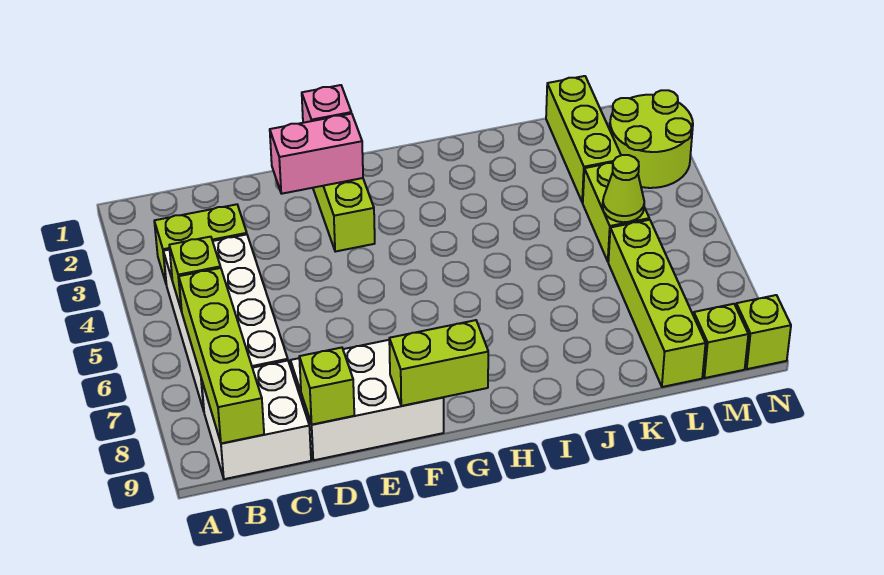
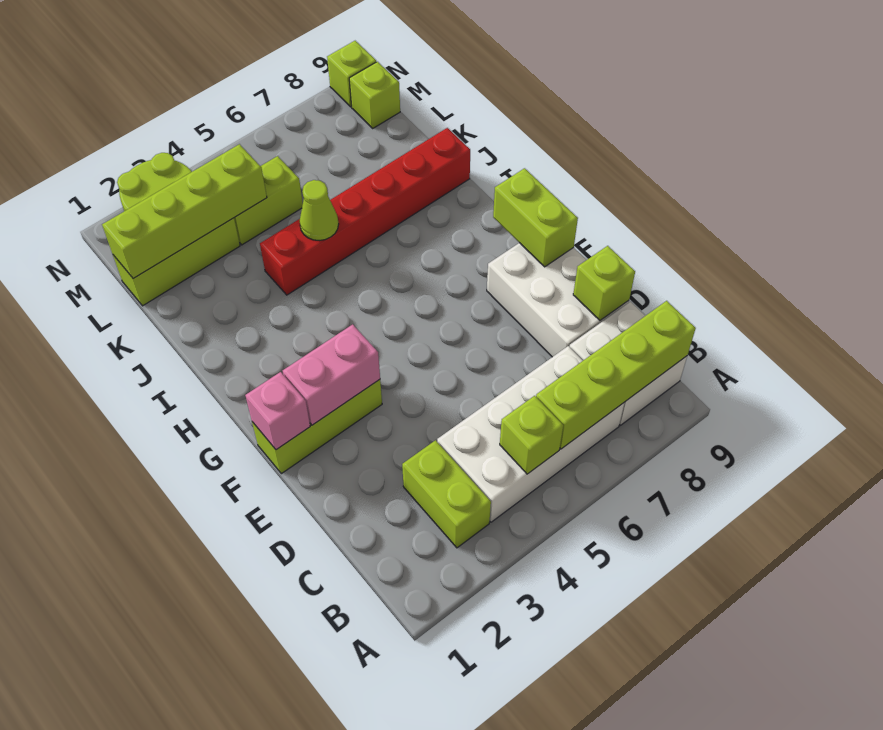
pink 1x2 brick [270,114,363,194] -> pink 1x2 brick turned to [283,324,380,425]
none -> red 1x6 brick [260,128,470,295]
lime 1x1 cone [603,155,644,222] -> lime 1x1 cone moved to [300,180,339,240]
lime 1x4 brick [608,220,706,387] -> lime 1x4 brick moved to [102,144,267,279]

